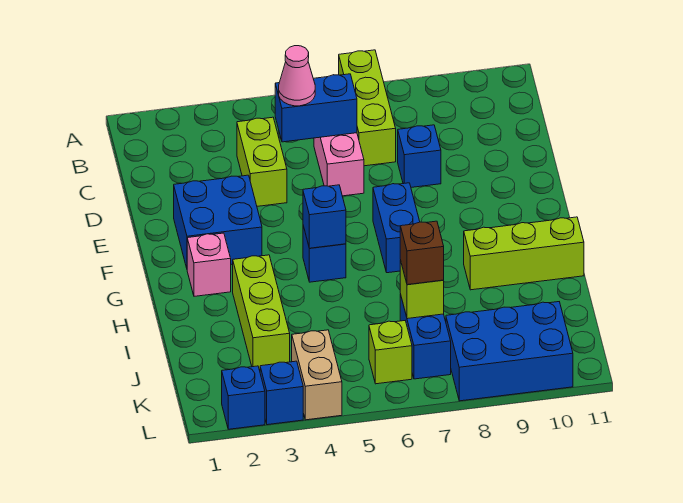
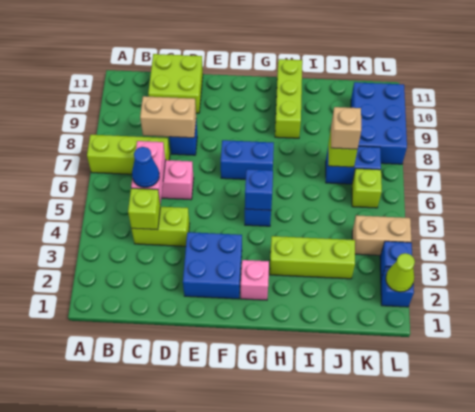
none -> lime 1x1 brick [128,188,160,230]
blue 1x2 brick [275,74,357,142] -> pink 1x2 brick [131,141,165,204]
pink 1x1 cone [279,46,315,106] -> blue 1x1 cone [132,147,159,187]
none -> tan 1x2 brick [140,96,196,138]
none -> lime 2x2 brick [148,54,203,113]
brown 1x1 brick [400,221,444,285] -> tan 1x1 brick [331,107,361,149]
none -> lime 1x1 cone [386,253,415,292]

